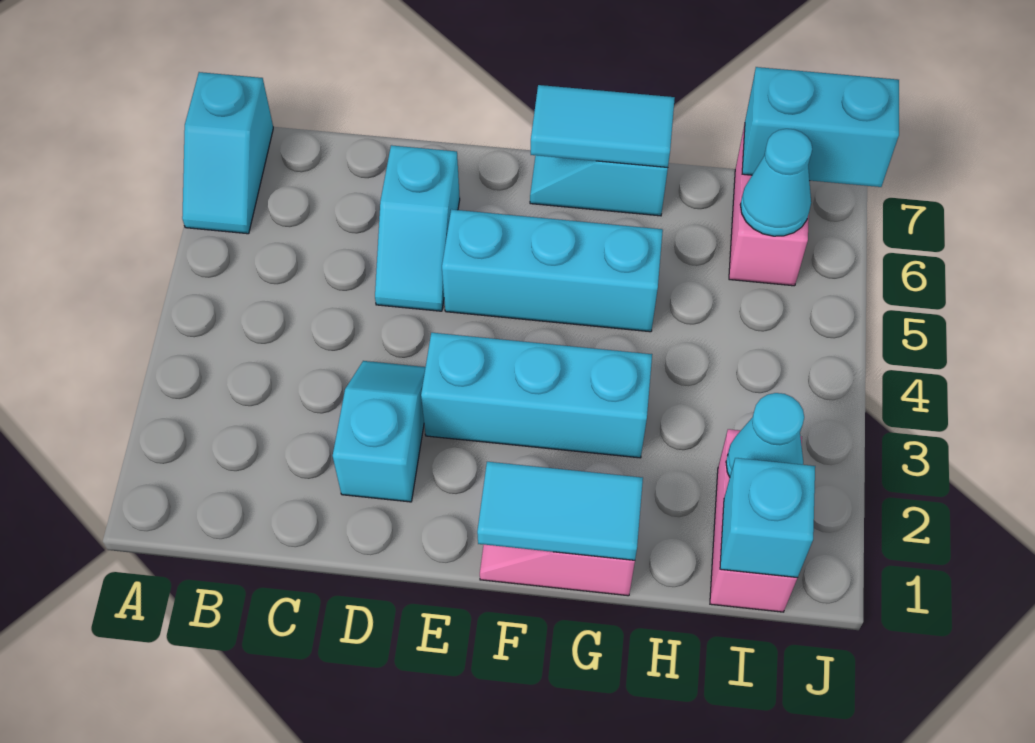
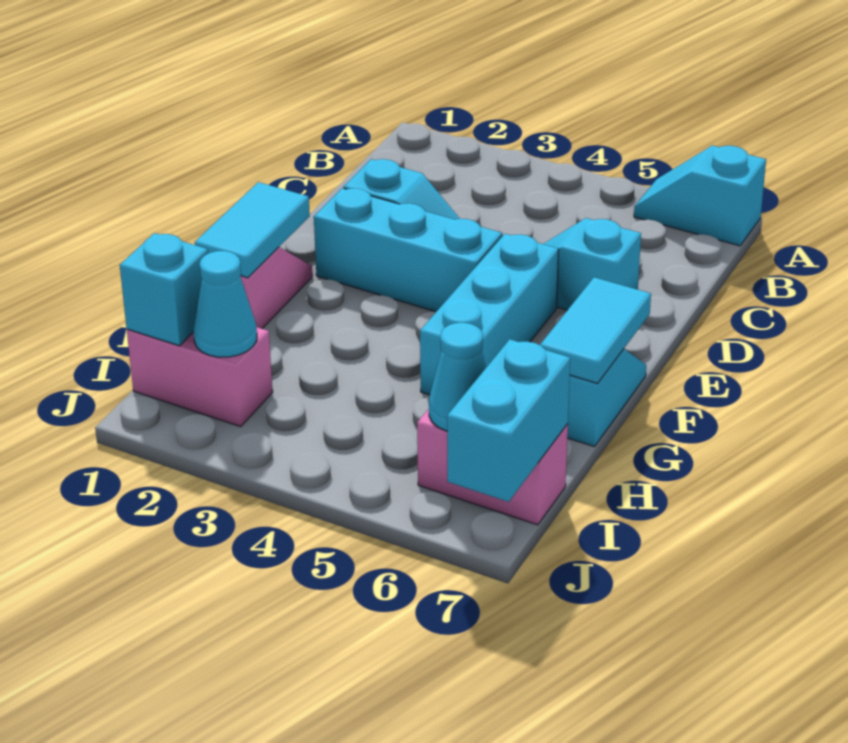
cyan 1x3 brick [421,333,652,458] -> cyan 1x3 brick turned to [314,188,502,312]

